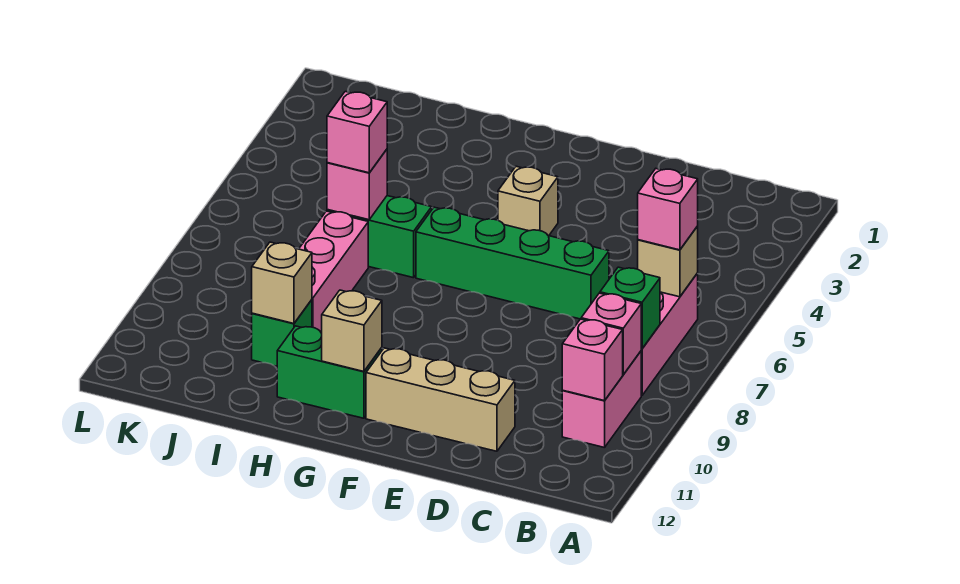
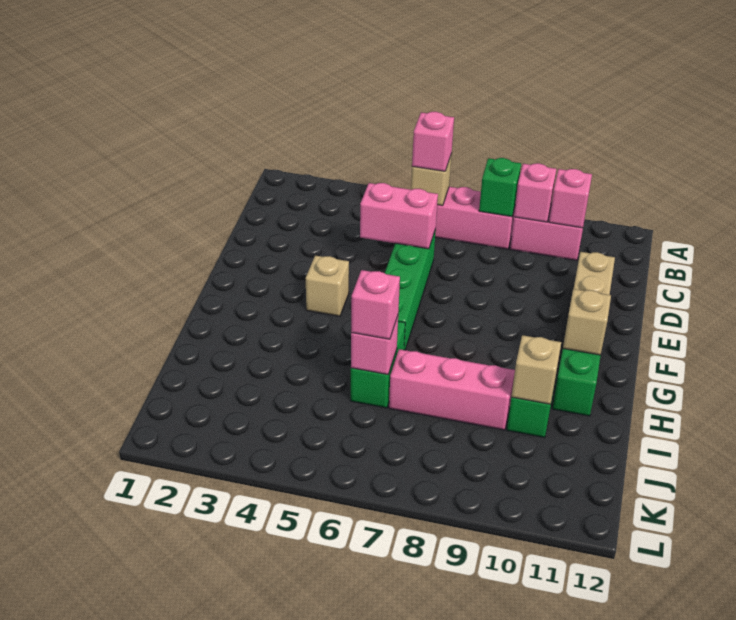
none -> pink 1x2 brick [360,183,438,249]

